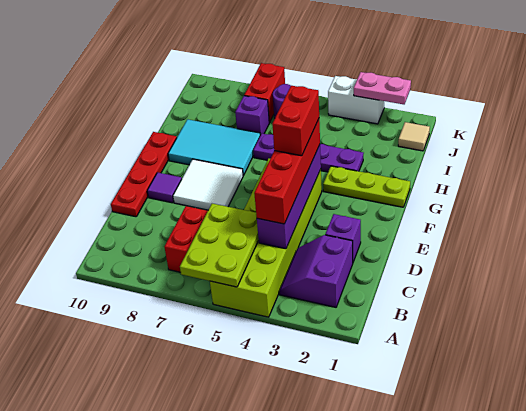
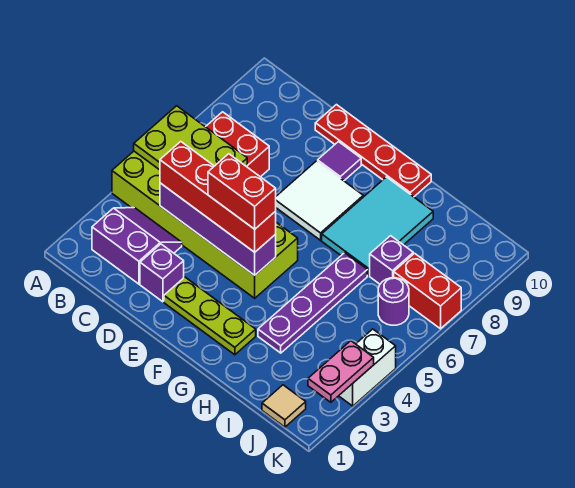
lime 1x3 plate [323,166,410,207] -> lime 1x3 plate turned to [164,277,256,355]

